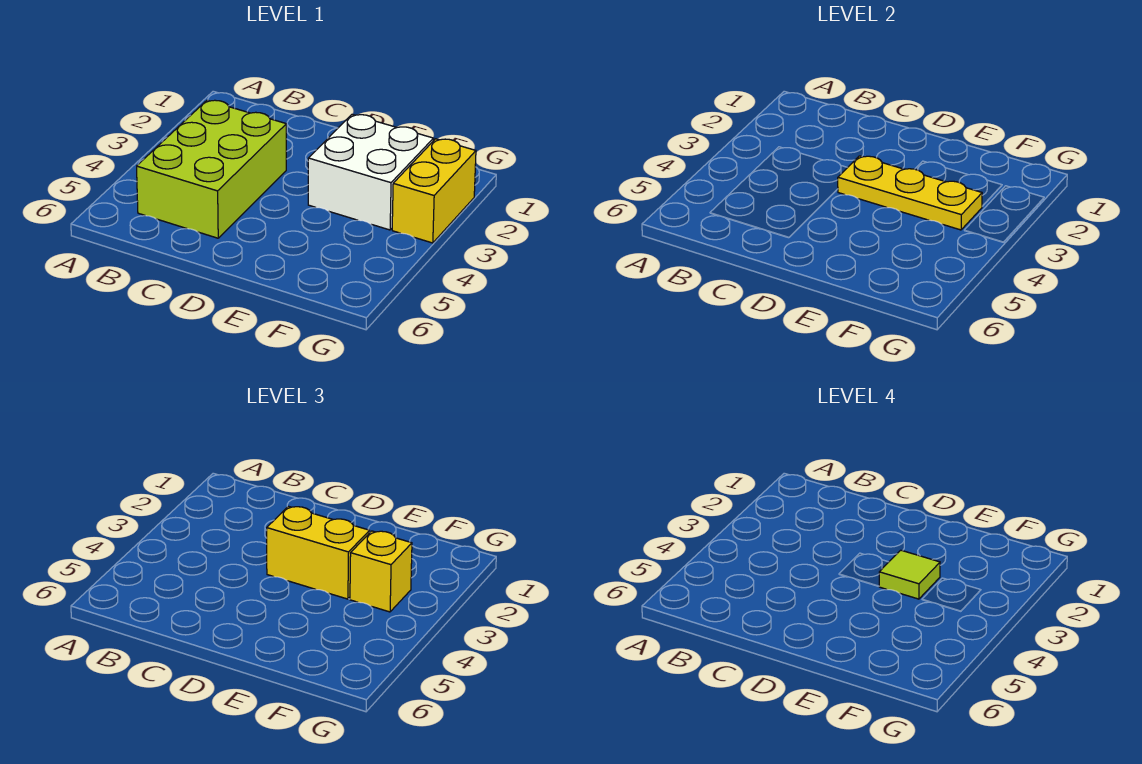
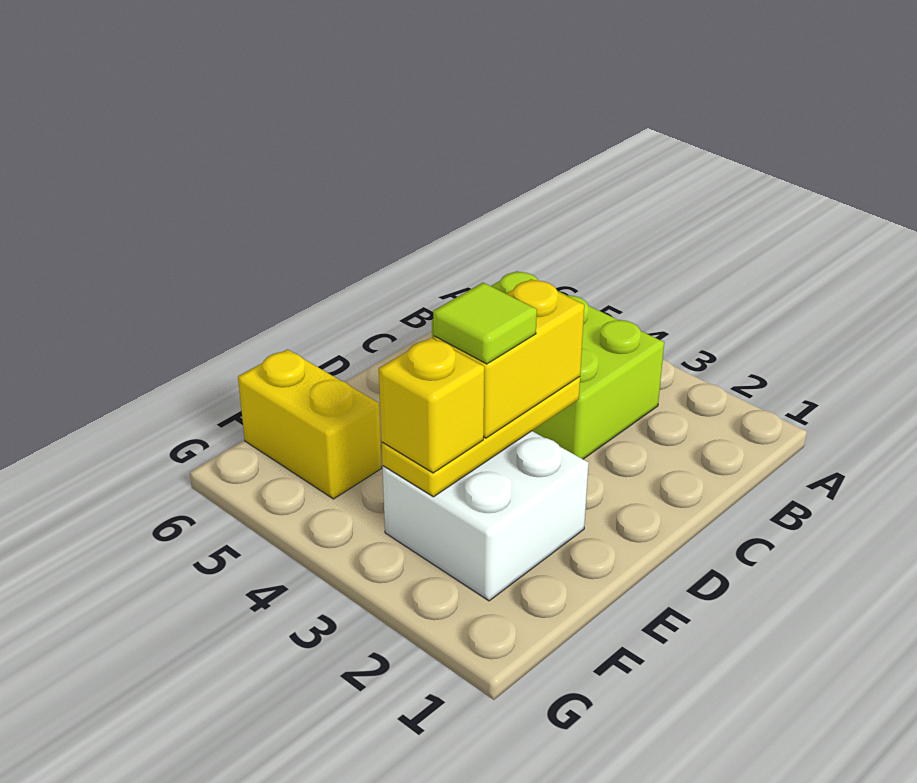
yellow 1x2 brick [392,139,476,243] -> yellow 1x2 brick moved to [238,349,382,499]

